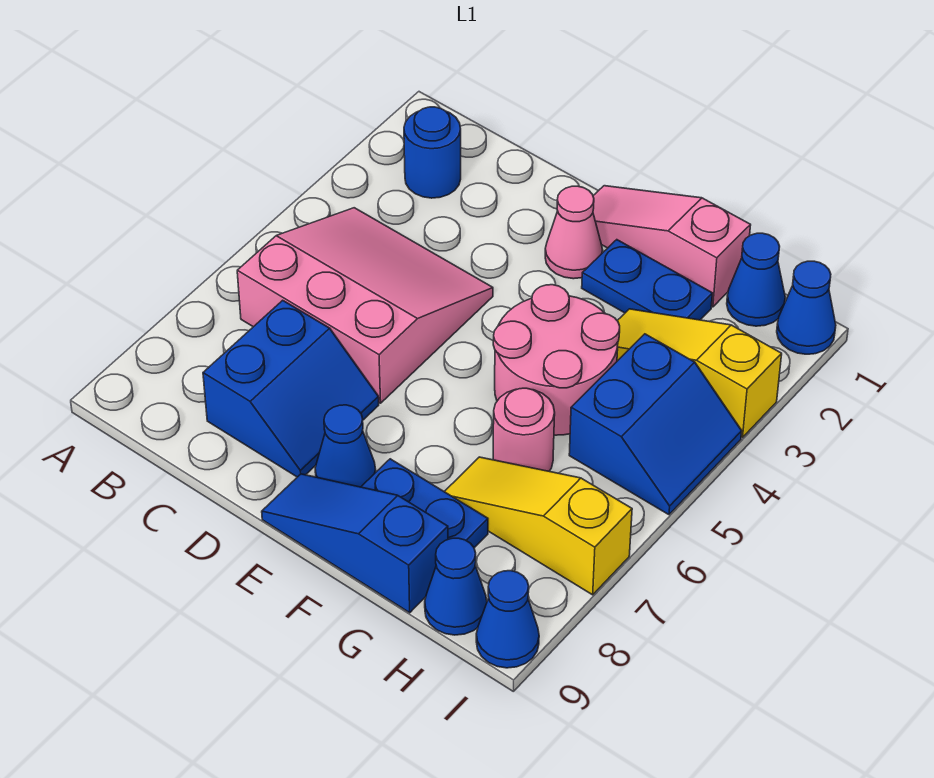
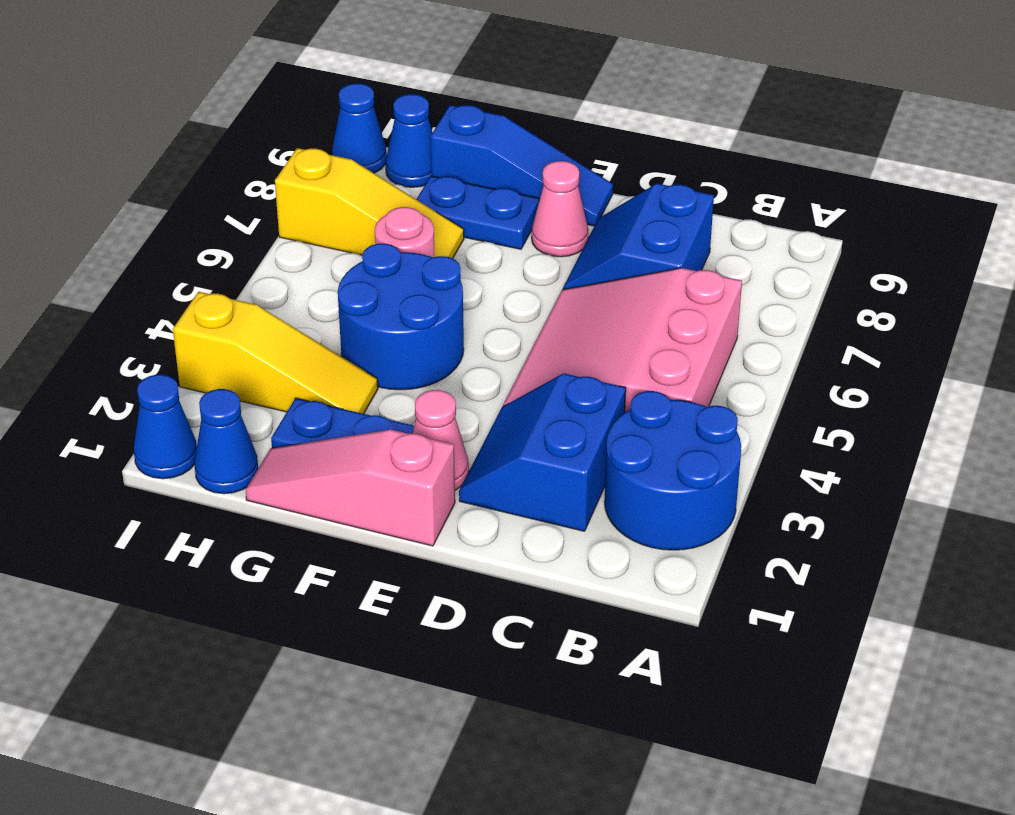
blue 1x1 round brick [404,107,461,198] -> blue 2x2 round brick [604,391,741,550]
pink 3x3 slope [237,208,493,403] -> pink 3x3 slope turned to [503,268,742,412]
pink 1x3 slope [593,186,751,307] -> pink 1x3 slope turned to [246,430,455,546]
blue 1x1 cone [315,405,376,487] -> pink 1x1 cone [532,161,588,257]
pink 2x2 round brick [493,285,620,435] -> blue 2x2 round brick [338,244,464,390]
blue 2x2 slope [569,334,742,515] -> blue 2x2 slope moved to [459,373,626,531]

